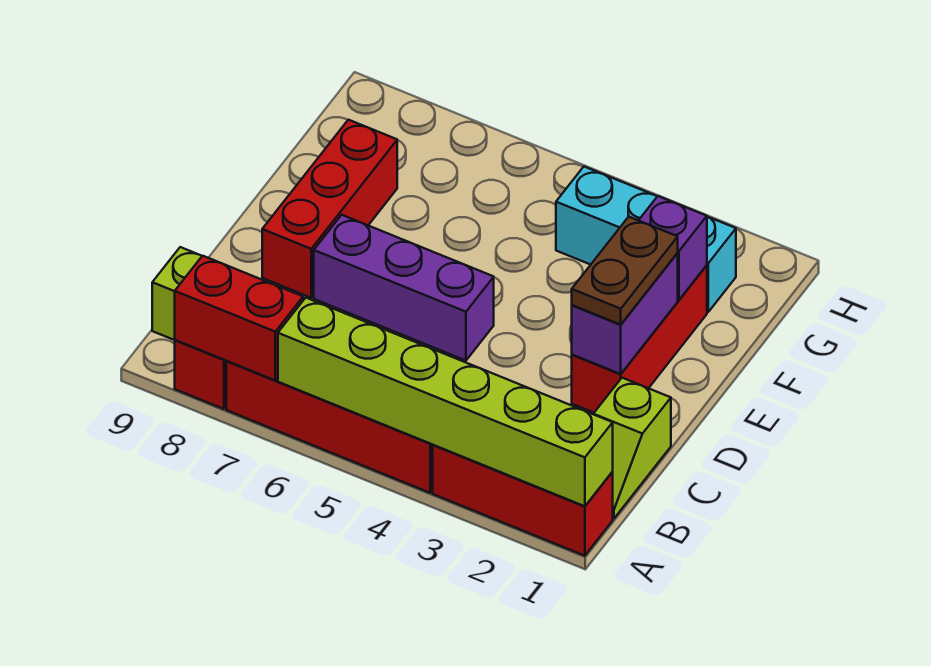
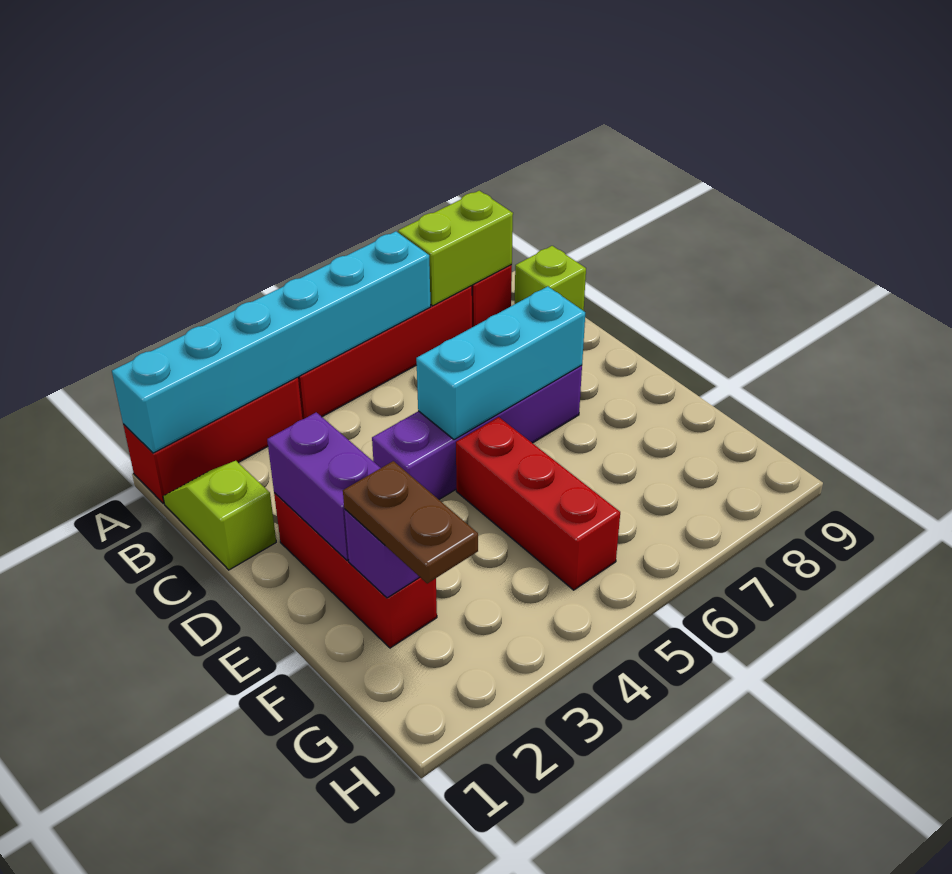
lime 1x6 brick [278,298,613,506] -> cyan 1x6 brick [112,231,431,453]
red 1x2 brick [175,256,303,380] -> lime 1x2 brick [398,191,513,306]
brown 1x2 plate [572,217,678,325] -> brown 1x2 plate moved to [343,461,478,584]
purple 1x3 brick [314,215,494,361] -> purple 1x4 brick [372,365,582,499]
red 1x3 brick [262,120,397,298] -> red 1x3 brick moved to [456,417,620,590]
cyan 1x3 brick [556,167,736,312] -> cyan 1x3 brick moved to [416,286,585,440]

